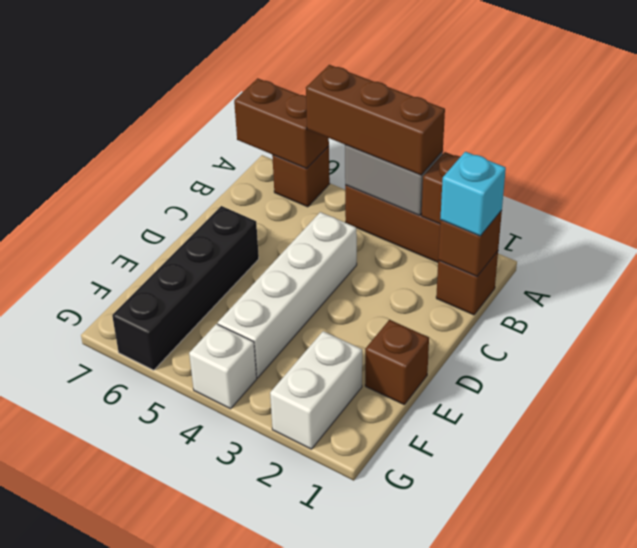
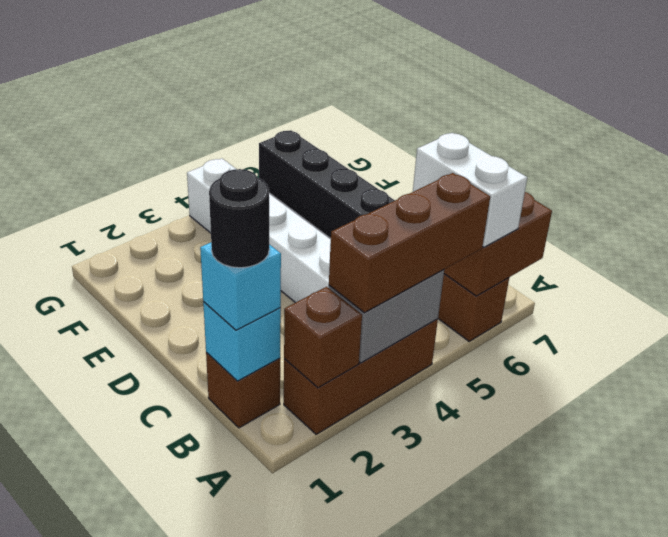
brown 1x1 brick [438,210,502,277] -> cyan 1x1 brick [203,302,281,381]
none -> black 1x1 round brick [209,169,269,268]
brown 1x1 brick [365,320,429,404] -> none
white 1x2 brick [270,331,362,449] -> white 1x2 brick moved to [413,133,527,247]

